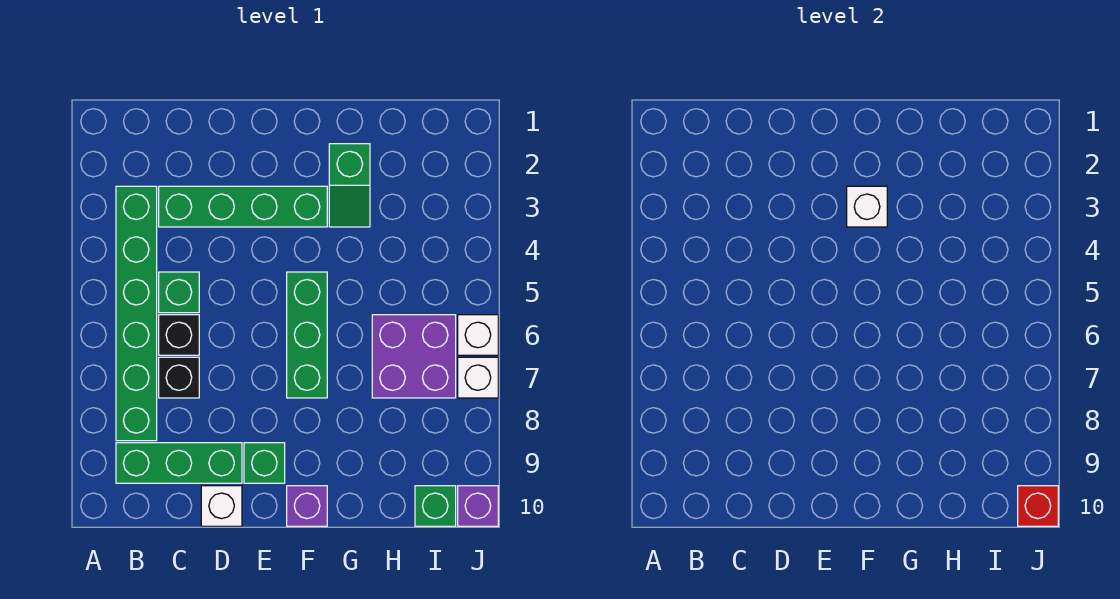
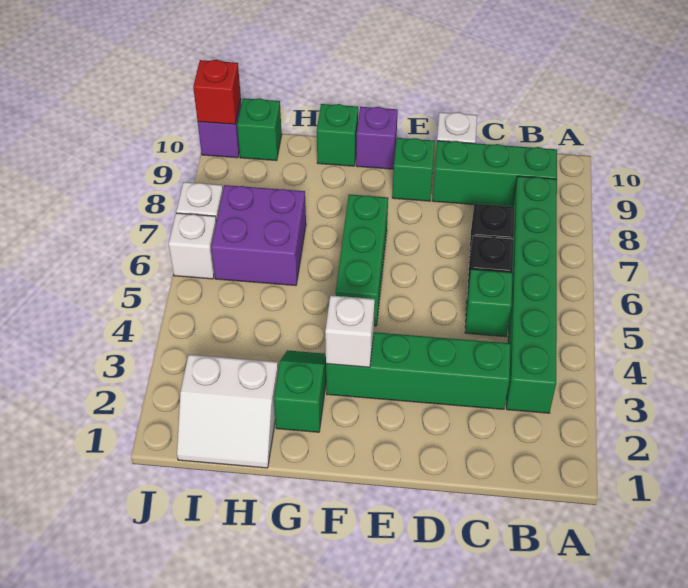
none -> green 1x1 brick [317,104,358,166]
none -> white 2x2 slope [177,355,278,468]

